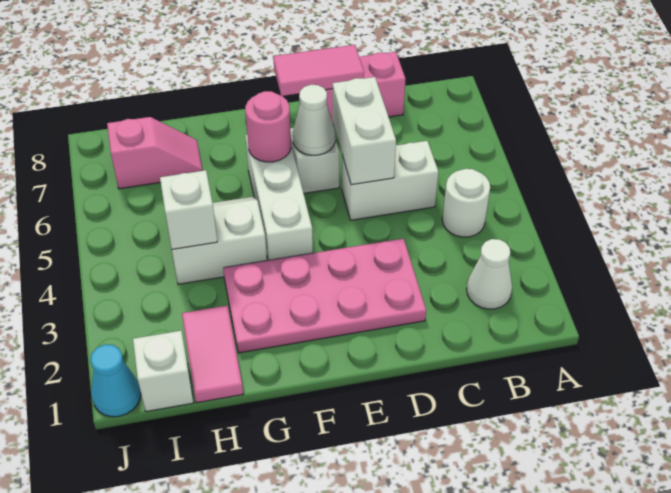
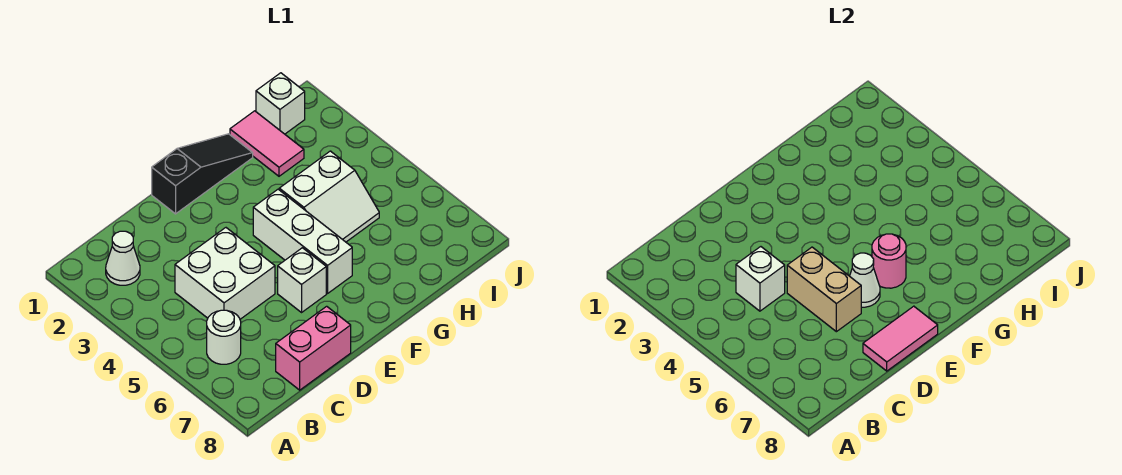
white 1x1 round brick [442,169,490,237] -> white 1x1 round brick moved to [207,310,241,364]
white 1x2 brick [342,141,438,220] -> white 2x2 brick [175,228,275,319]
pink 2x4 plate [223,238,426,353] -> none
white 1x2 brick [333,77,396,185] -> tan 1x2 brick [787,247,861,332]
none -> black 1x3 slope [152,134,253,214]
white 1x1 brick [160,170,217,249] -> white 1x1 brick moved to [736,247,785,311]
pink 1x2 slope [107,117,203,189] -> none
cyan 1x1 cone [90,344,141,417] -> none

